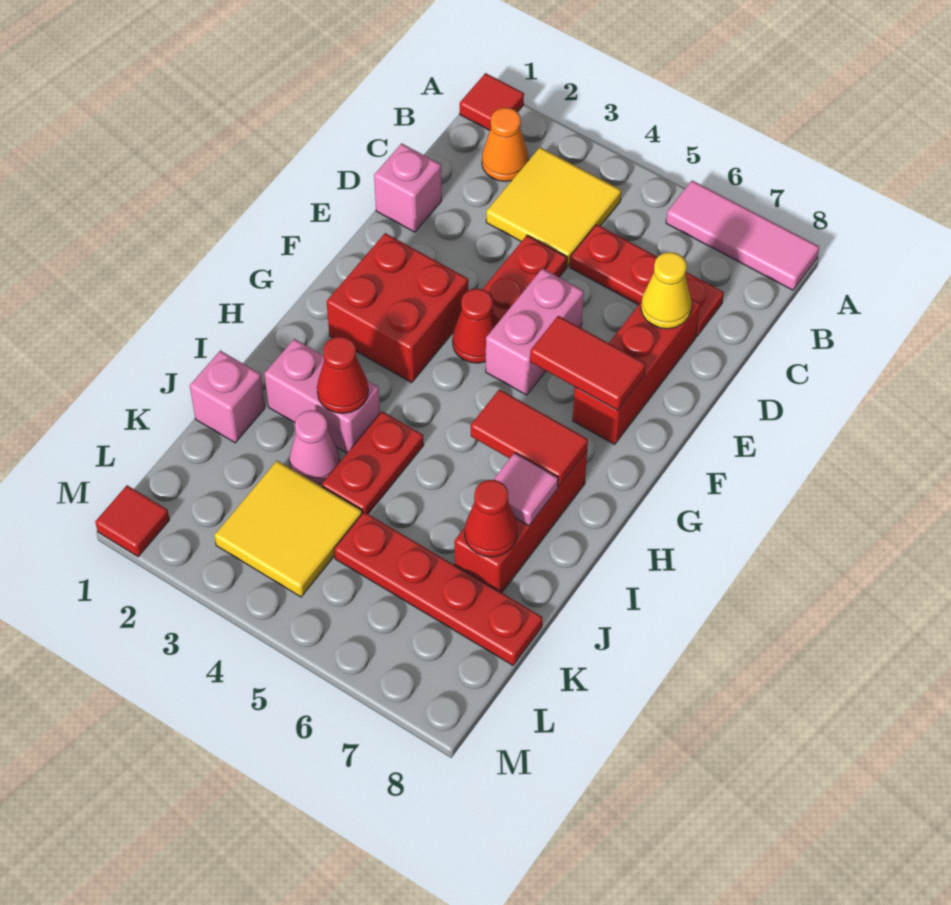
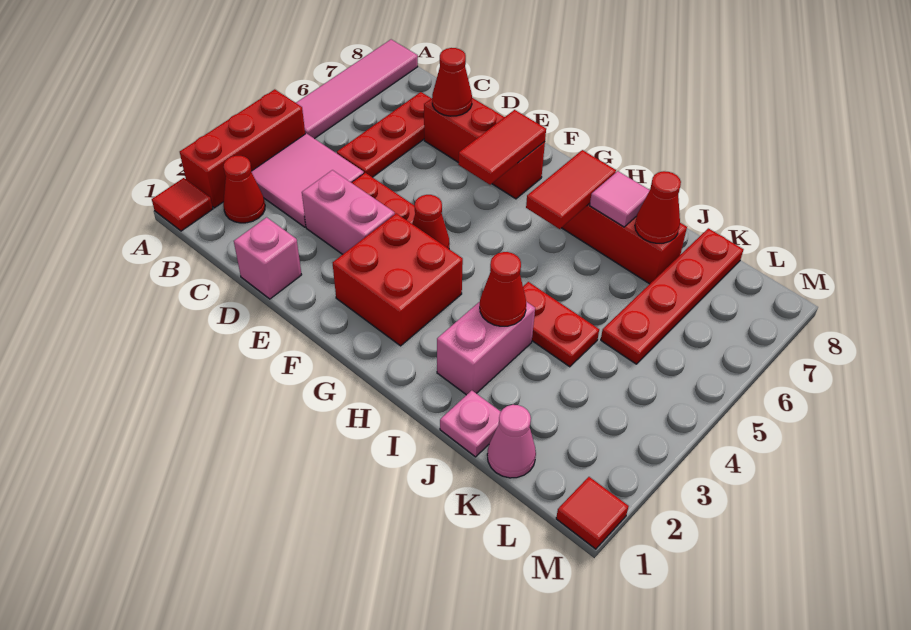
none -> red 1x3 brick [180,89,305,208]
pink 1x3 tile [666,181,819,290] -> pink 1x4 tile [296,39,418,139]
orange 1x1 cone [482,108,529,181] -> red 1x1 cone [223,156,265,223]
yellow 2x2 tile [486,147,621,267] -> pink 2x2 tile [251,133,364,227]
yellow 1x1 cone [641,252,692,329] -> red 1x1 cone [432,48,472,116]
pink 1x2 brick [486,268,584,395] -> pink 1x2 brick moved to [302,170,395,254]
pink 1x1 brick [190,351,265,443] -> pink 1x1 plate [440,390,501,457]
pink 1x1 cone [289,410,340,485] -> pink 1x1 cone moved to [487,405,536,478]
yellow 2x2 tile [214,461,362,597] -> none

